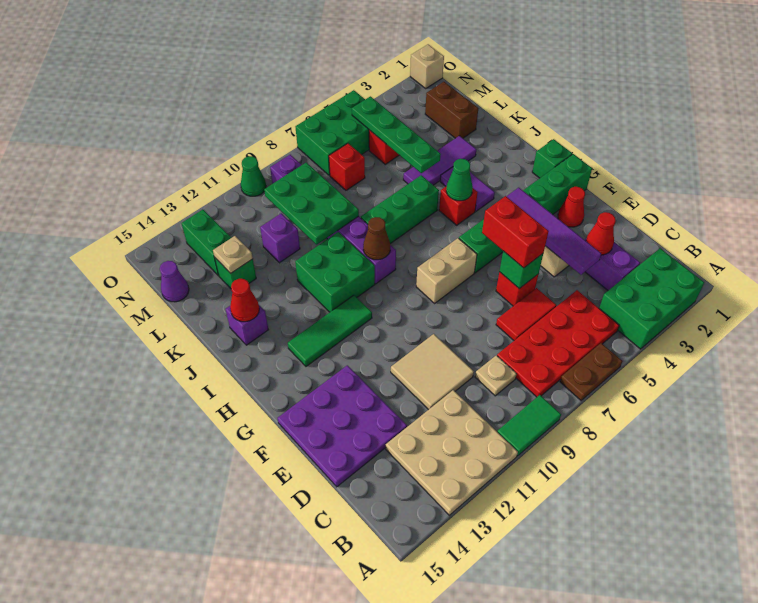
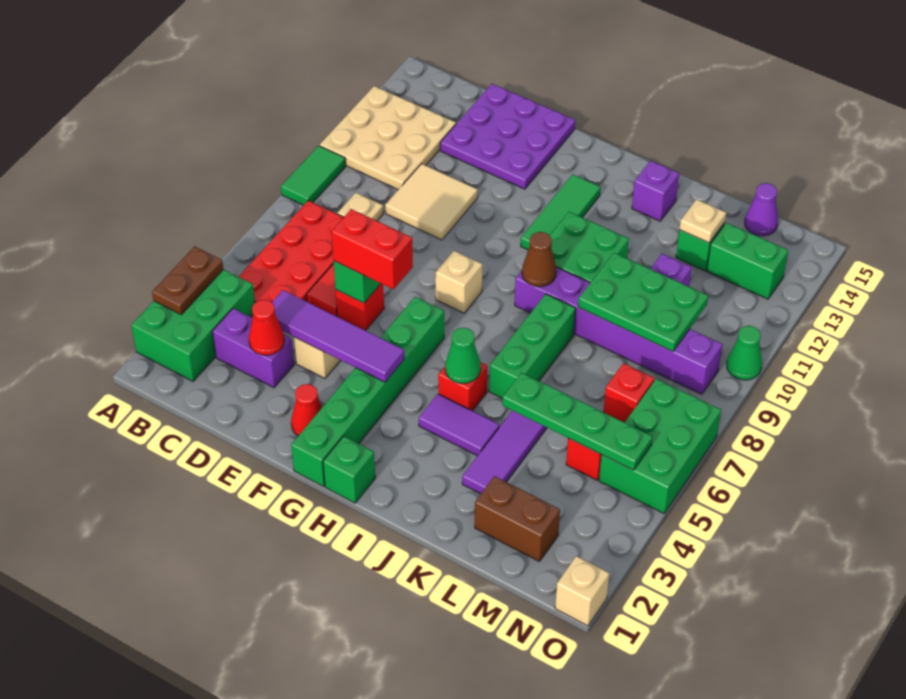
brown 1x2 plate [560,343,622,401] -> brown 1x2 plate moved to [152,246,223,314]
tan 1x2 brick [416,238,477,303] -> tan 1x1 brick [435,251,482,313]
red 1x1 cone [230,279,259,322] -> none

